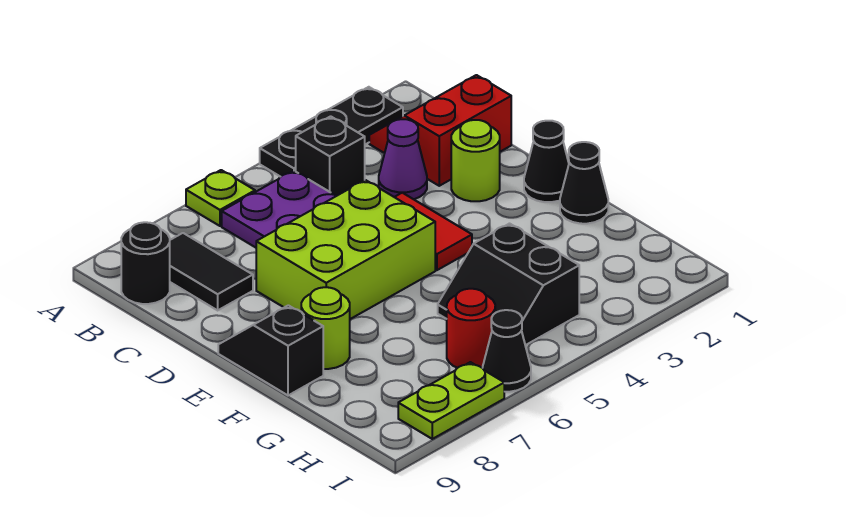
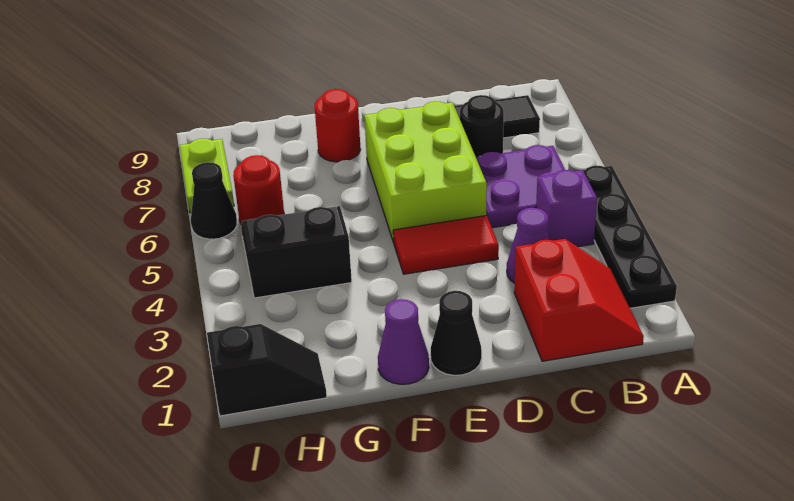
black 1x3 plate [260,87,403,177] -> black 1x4 plate [583,166,677,308]
lime 1x1 plate [186,170,255,226] -> none
black 1x1 brick [296,116,365,196] -> purple 1x1 brick [536,170,597,247]
black 1x1 round brick [121,222,170,304] -> black 1x1 round brick moved to [460,95,504,157]
lime 1x1 round brick [451,120,500,201] -> none
black 1x2 slope [218,305,323,395] -> black 1x2 slope moved to [207,324,327,416]
black 1x1 cone [560,142,608,224] -> purple 1x1 cone [378,299,429,384]
lime 1x1 round brick [301,287,350,369] -> red 1x1 round brick [315,89,361,162]

